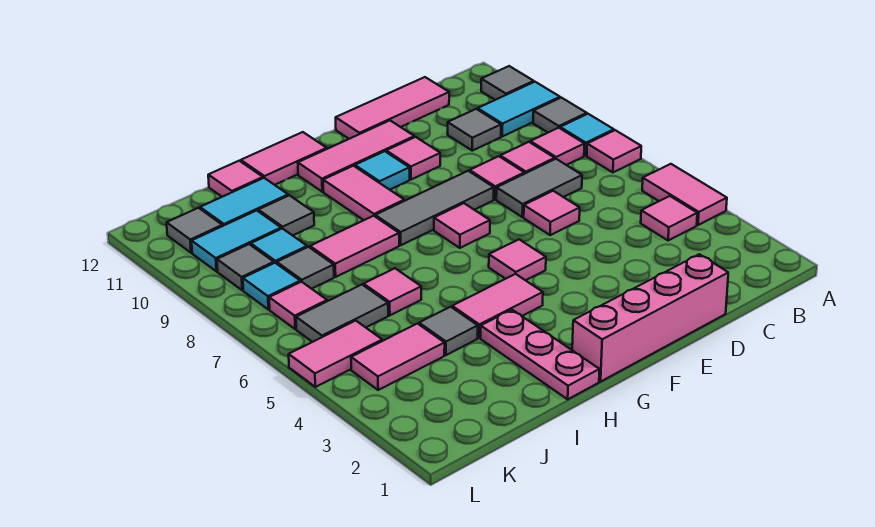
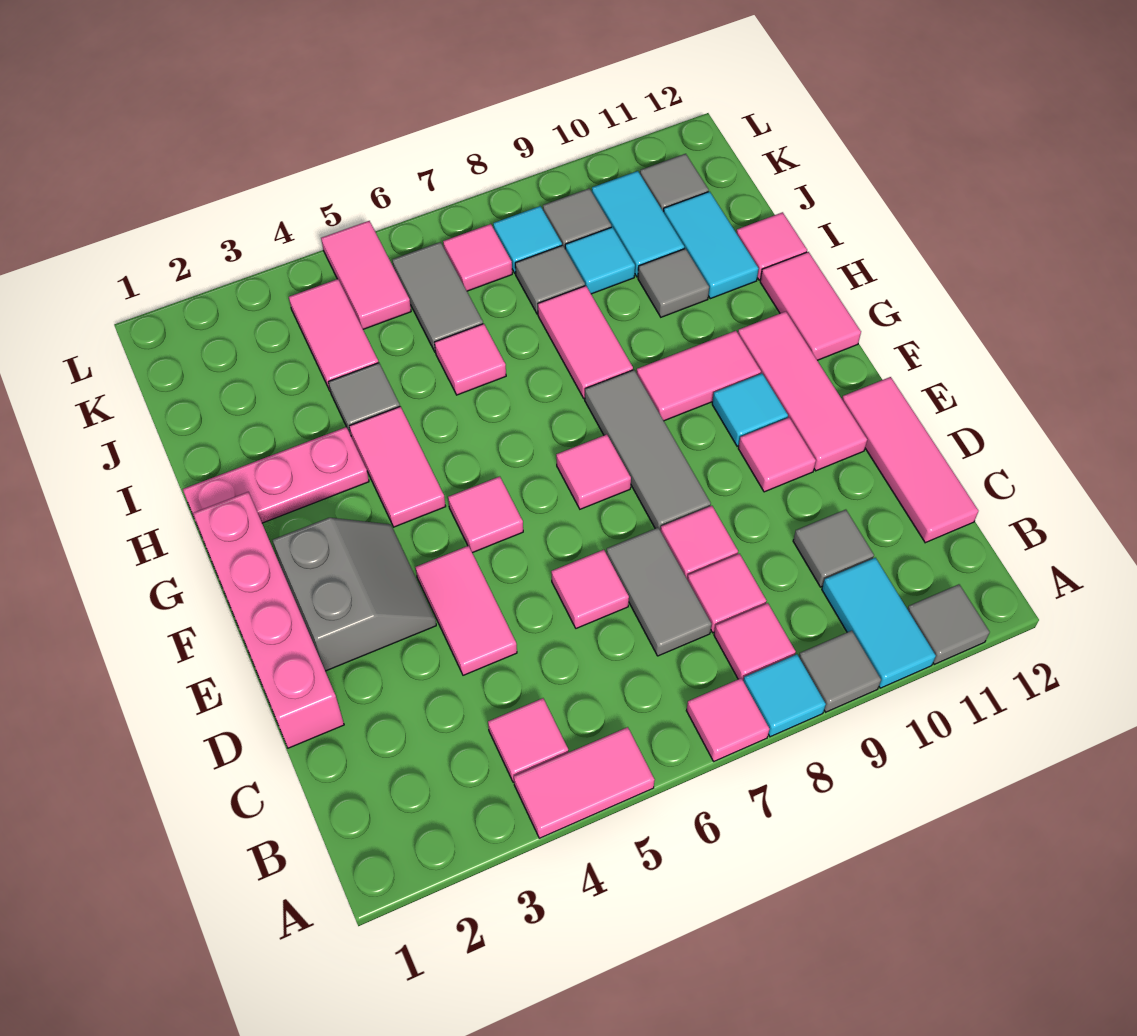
none -> pink 1x2 tile [415,546,517,675]
none -> grey 2x2 slope [273,518,436,671]

